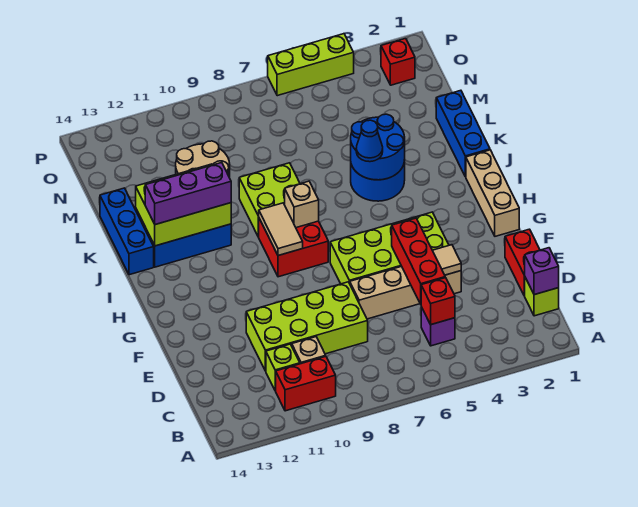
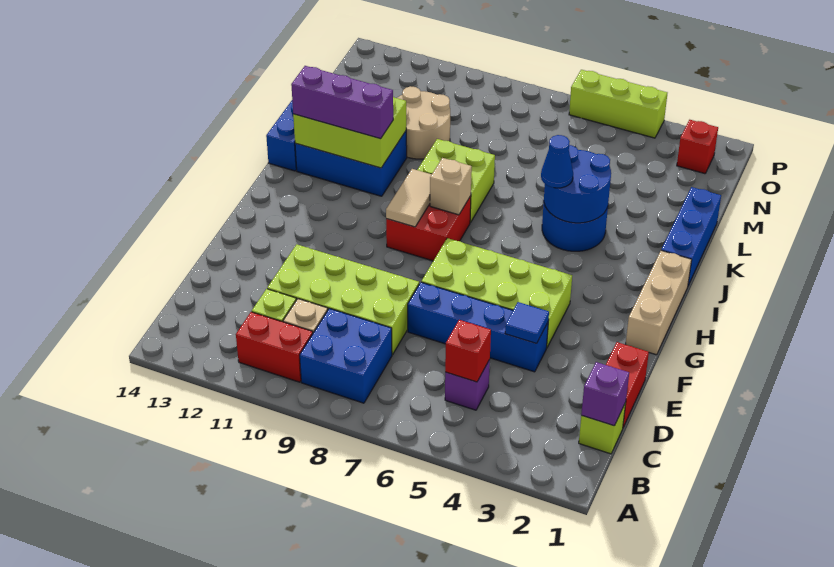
none -> blue 2x2 brick [300,309,392,403]
red 1x3 brick [392,218,445,304] -> none
tan 1x4 brick [350,266,461,319] -> blue 1x4 brick [408,282,548,372]
tan 1x1 tile [433,245,461,275] -> blue 1x1 tile [505,302,549,343]

